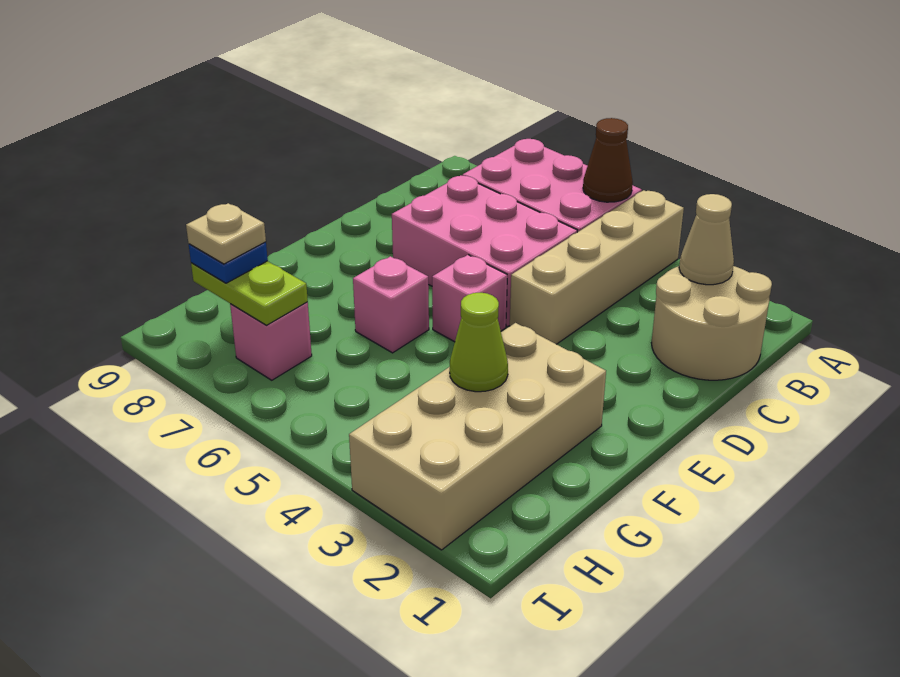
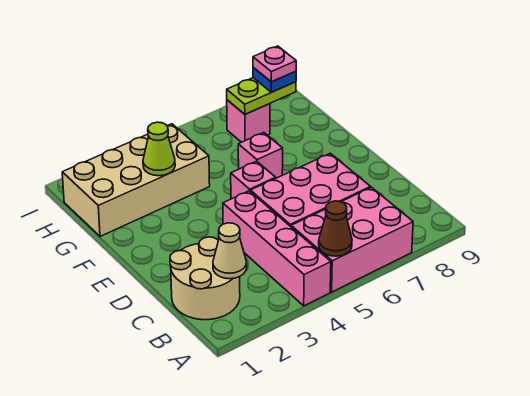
tan 1x4 brick [510,190,684,344] -> pink 1x4 brick [223,191,331,306]
tan 2x4 brick [349,323,606,550] -> tan 2x4 brick turned to [62,124,210,236]
tan 1x1 plate [186,203,266,264] -> pink 1x1 plate [253,46,296,82]

